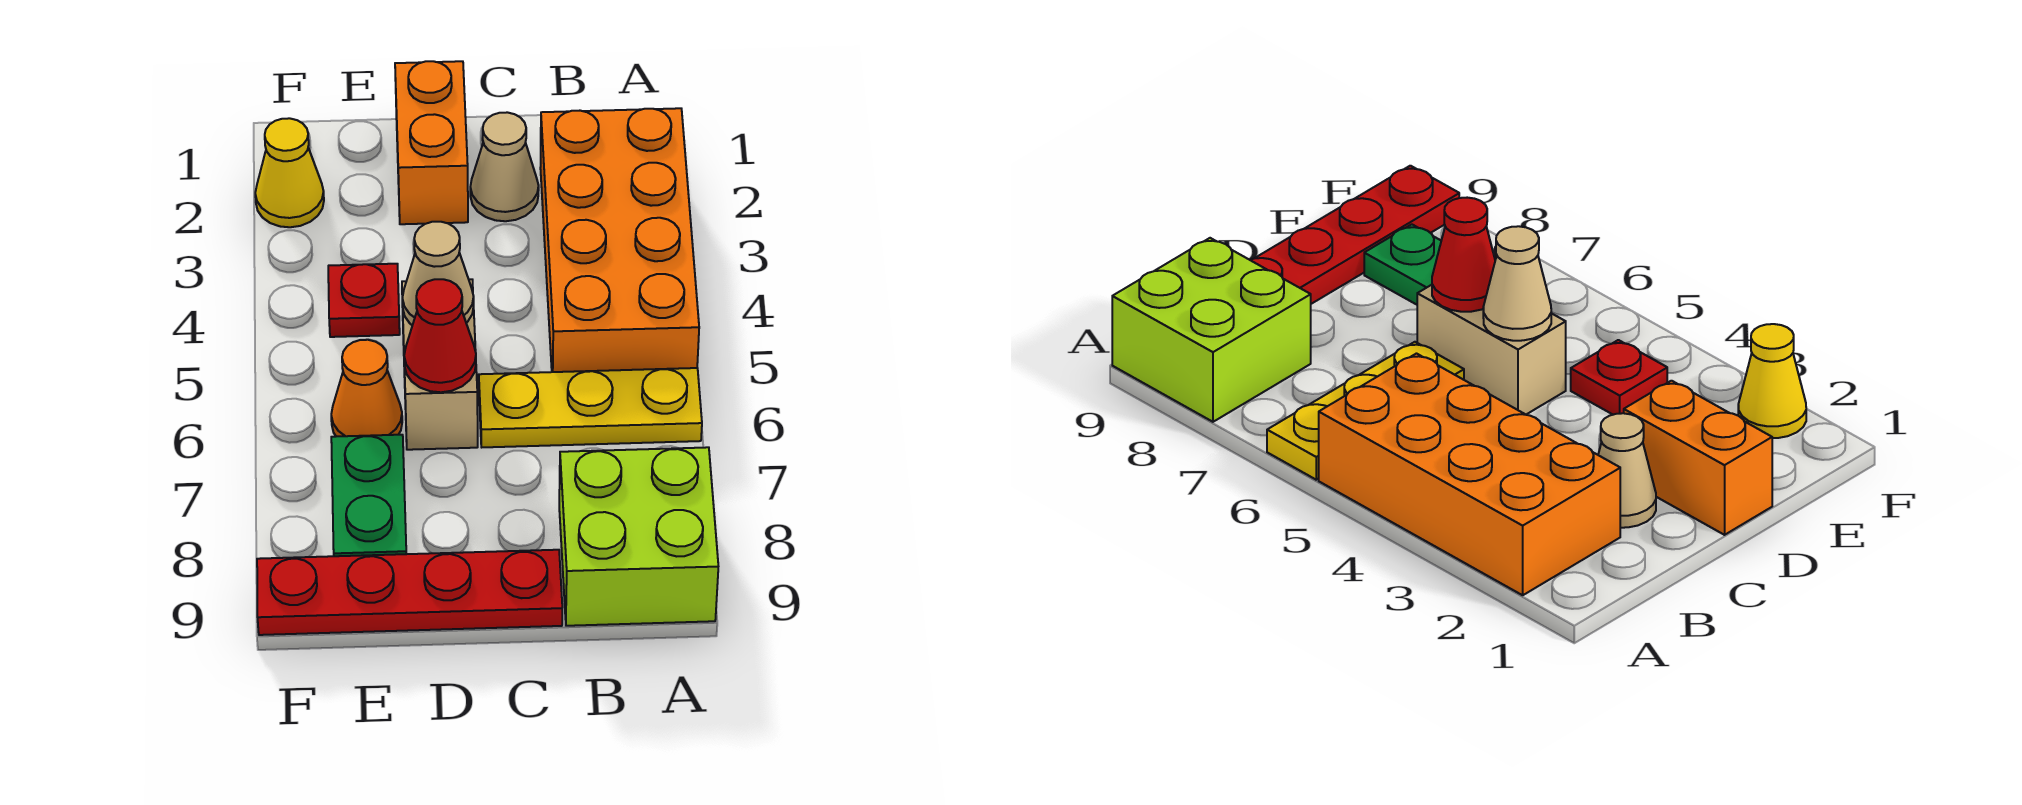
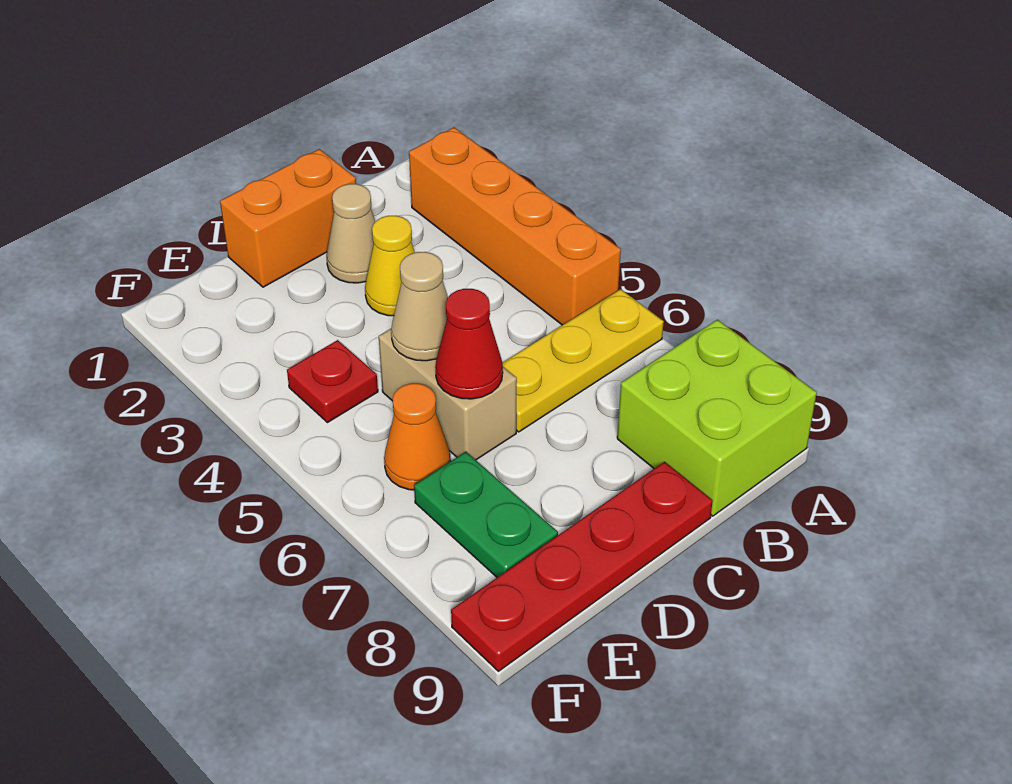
orange 2x4 brick [540,108,699,372] -> orange 1x4 brick [409,128,621,325]
orange 1x2 brick [395,61,468,224] -> orange 1x2 brick turned to [220,149,356,287]
yellow 1x1 cone [255,118,324,227] -> yellow 1x1 cone moved to [365,216,415,316]

